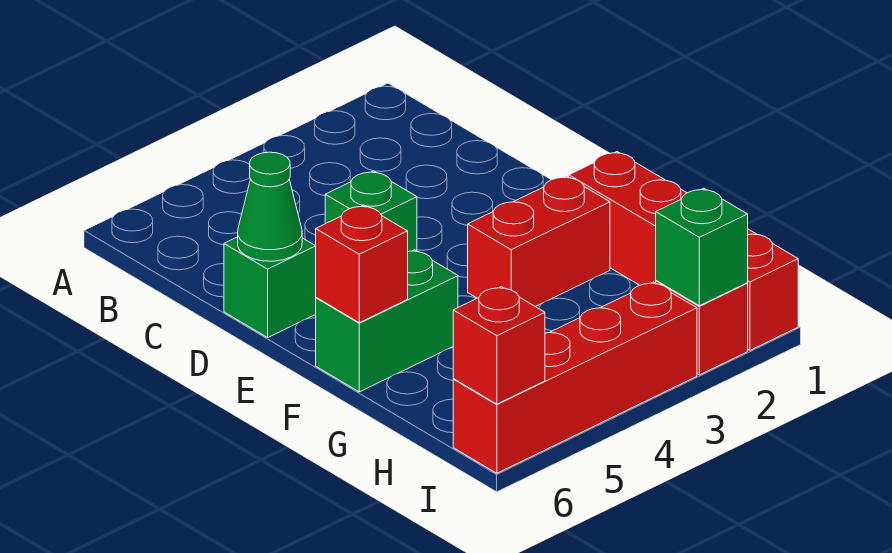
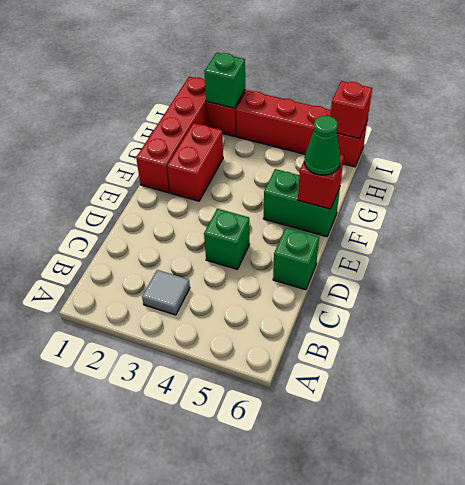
none -> grey 1x1 tile [142,270,190,315]
green 1x1 cone [238,152,302,261] -> green 1x1 cone moved to [304,116,341,175]
red 1x2 brick [468,176,610,307] -> red 1x2 brick turned to [167,123,223,201]

